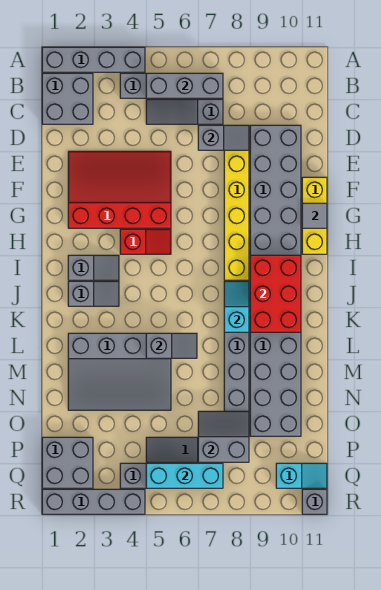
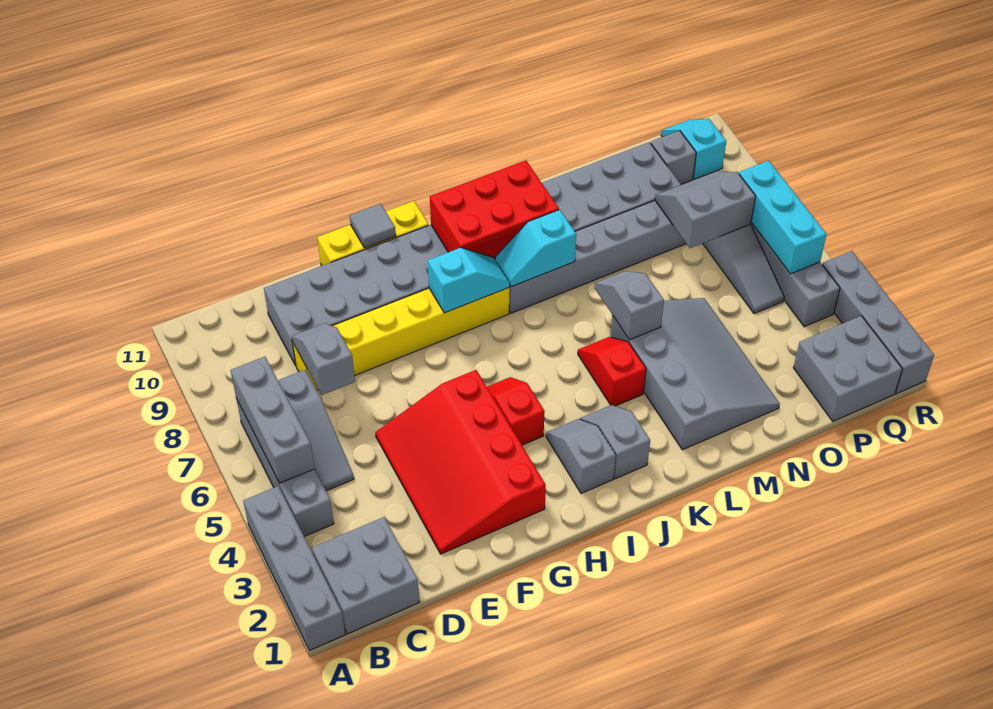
none -> cyan 1x2 slope [428,248,509,313]
none -> red 1x2 slope [578,337,646,406]
grey 2x2 slope [198,411,249,462] -> grey 2x2 slope turned to [655,172,756,248]
grey 1x1 brick [302,489,327,514] -> grey 1x1 brick moved to [651,131,696,185]

